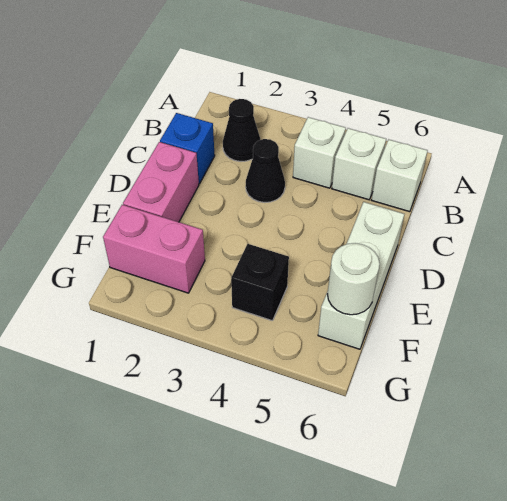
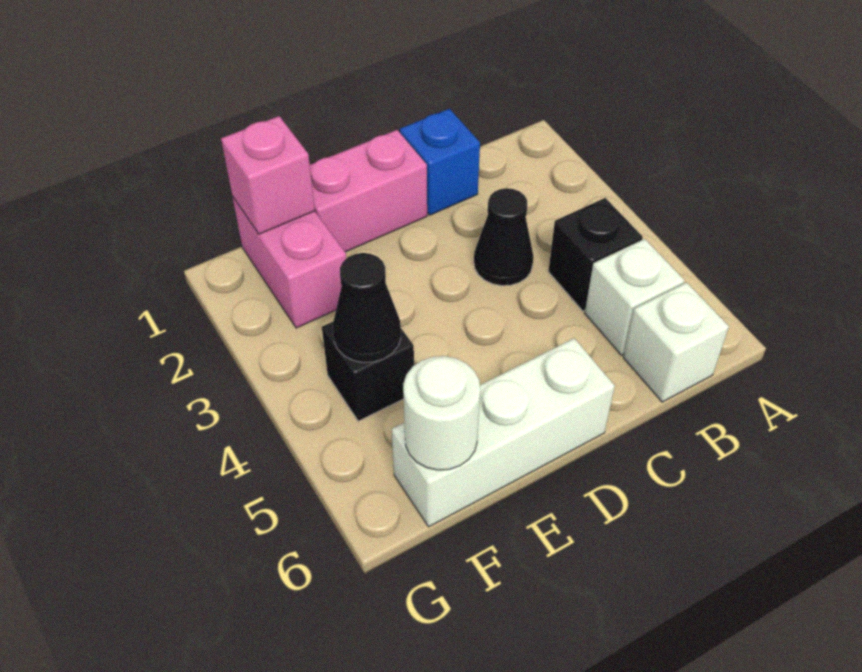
black 1x1 cone [223,99,260,161] -> black 1x1 cone moved to [333,253,401,363]
white 1x1 brick [293,117,346,188] -> black 1x1 brick [548,198,643,311]
none -> pink 1x1 brick [221,116,315,234]

